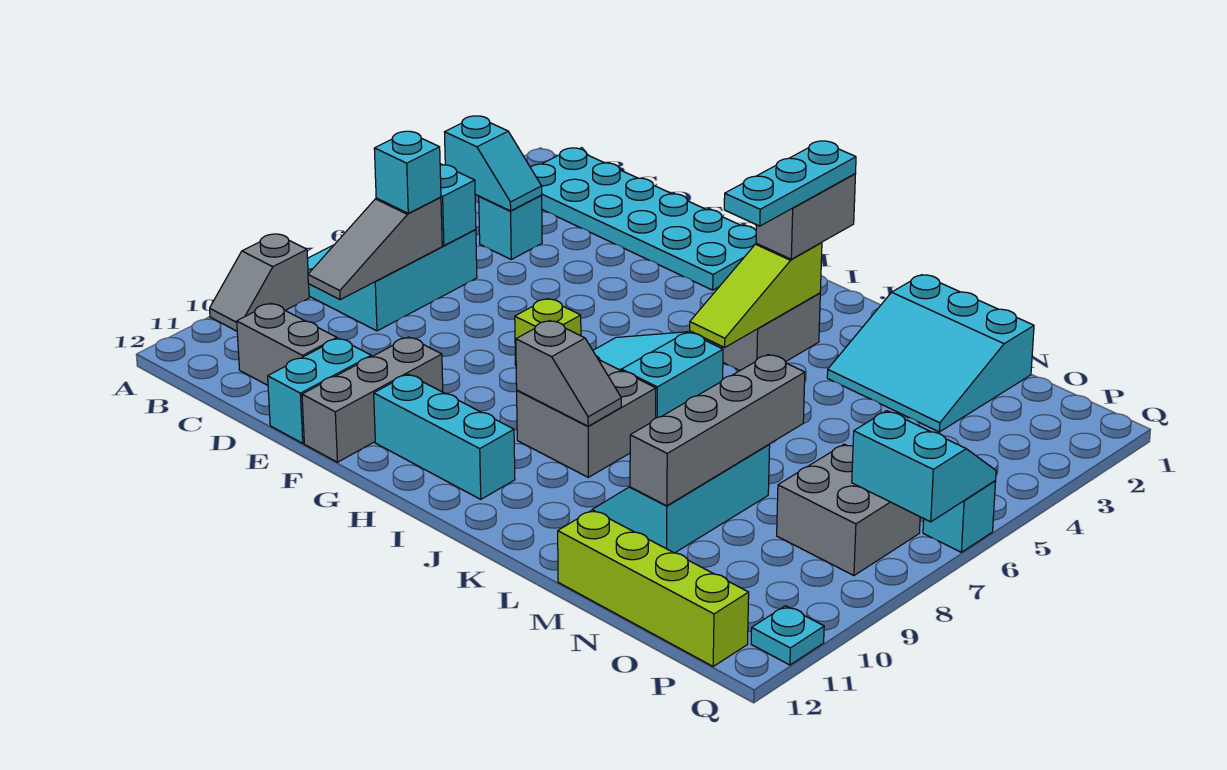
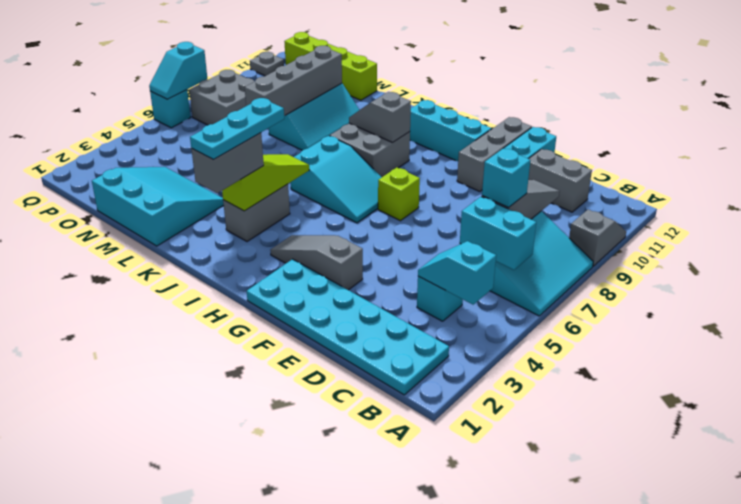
none -> grey 1x3 slope [271,235,363,290]
cyan 2x2 slope [852,411,996,522] -> cyan 1x2 slope [149,42,207,99]
cyan 1x1 plate [751,606,824,665] -> grey 1x1 plate [250,52,284,76]

